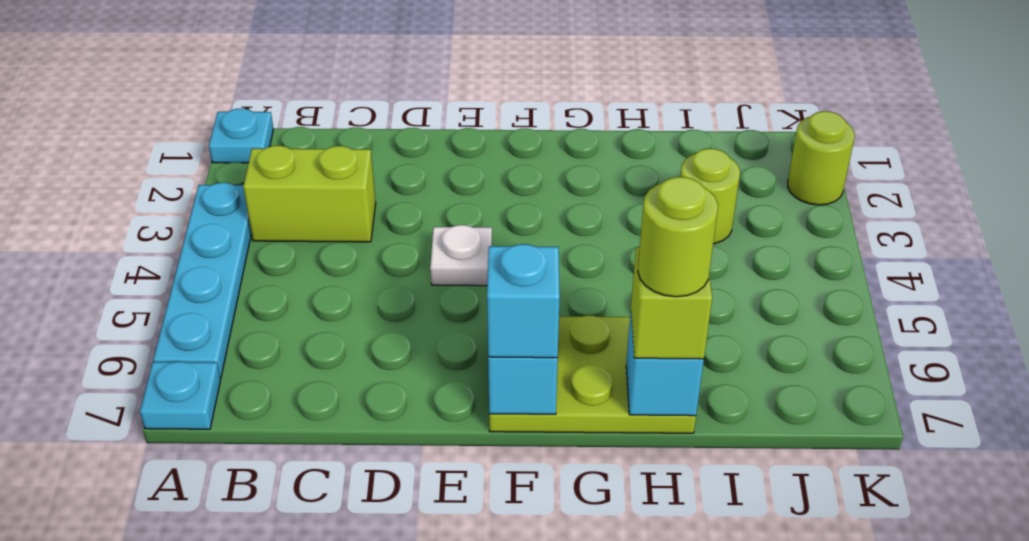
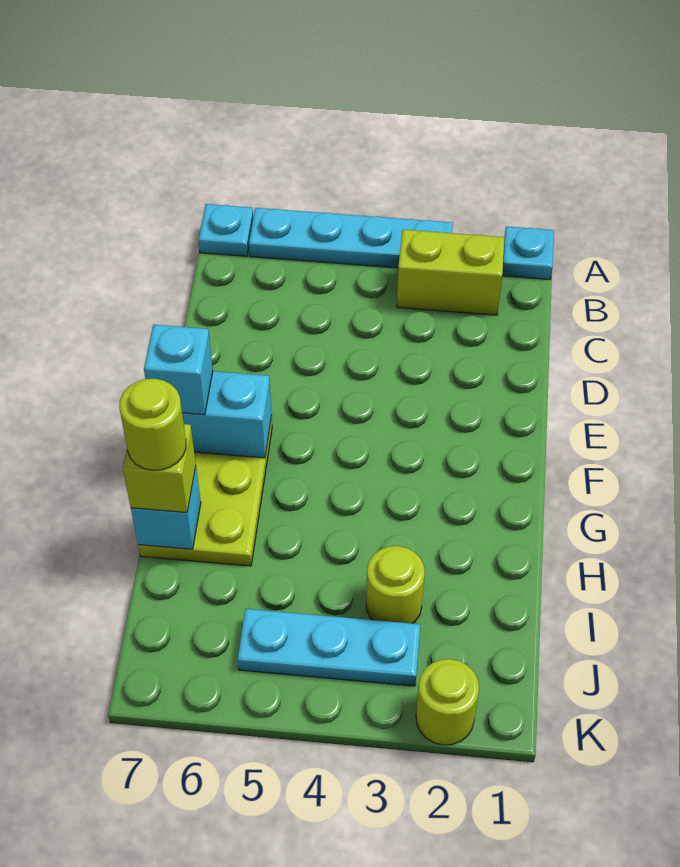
lime 1x2 brick [243,146,376,242] -> lime 1x2 brick turned to [397,230,505,315]
white 1x1 plate [430,225,492,286] -> none
none -> cyan 1x3 plate [238,609,420,686]

